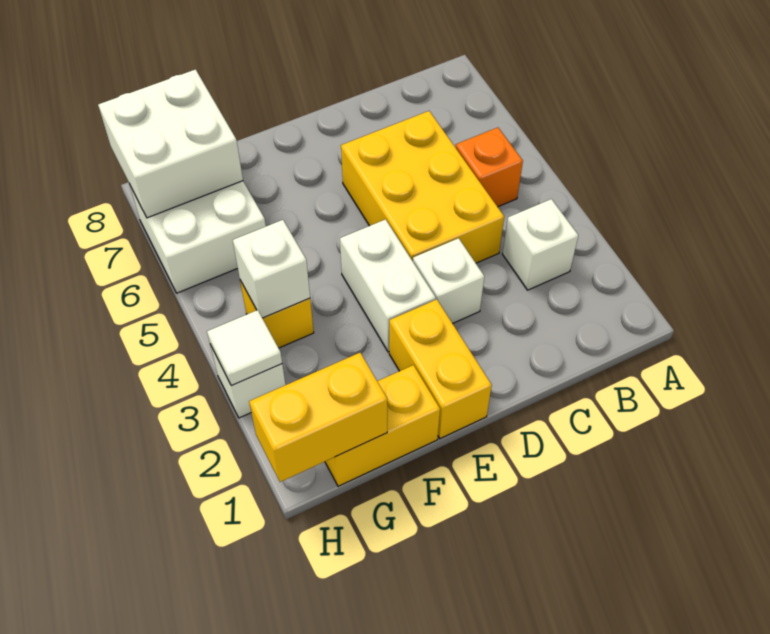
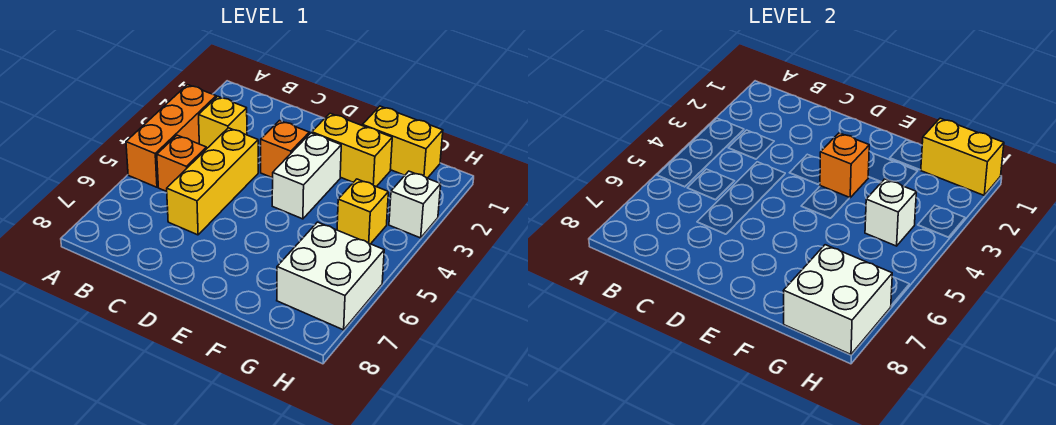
none -> orange 1x3 brick [126,85,216,187]
white 1x1 brick [503,199,578,290] -> yellow 1x1 brick [199,96,247,148]
yellow 2x3 brick [341,111,504,263] -> yellow 1x3 brick [167,128,258,235]
white 1x1 brick [413,238,484,323] -> orange 1x1 brick [261,121,309,178]
yellow 1x2 brick [389,299,492,439] -> yellow 1x2 brick turned to [312,113,392,187]
none -> orange 1x1 brick [820,133,869,198]
white 1x1 tile [207,310,282,386] -> none

